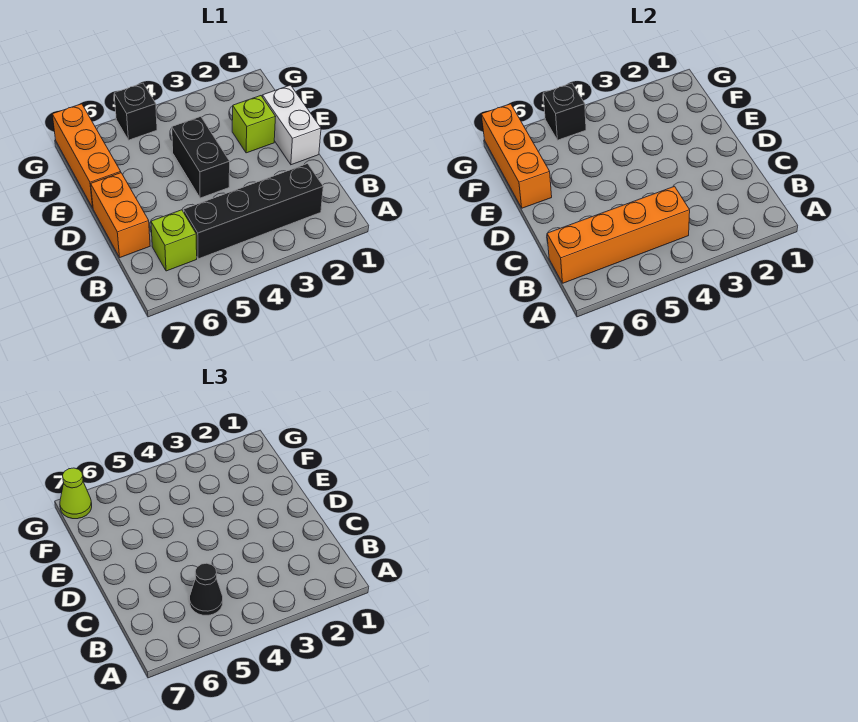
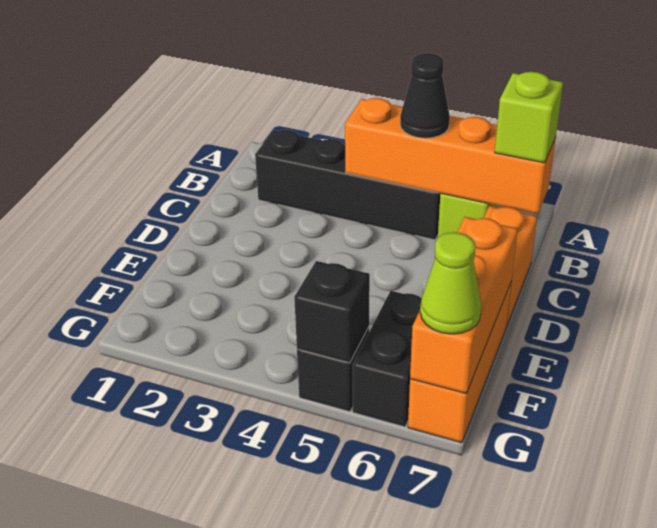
white 1x2 brick [263,85,321,165] -> none
black 1x2 brick [172,117,230,198] -> black 1x2 brick moved to [353,291,422,427]
lime 1x1 brick [232,96,276,153] -> lime 1x1 brick moved to [495,72,563,163]

